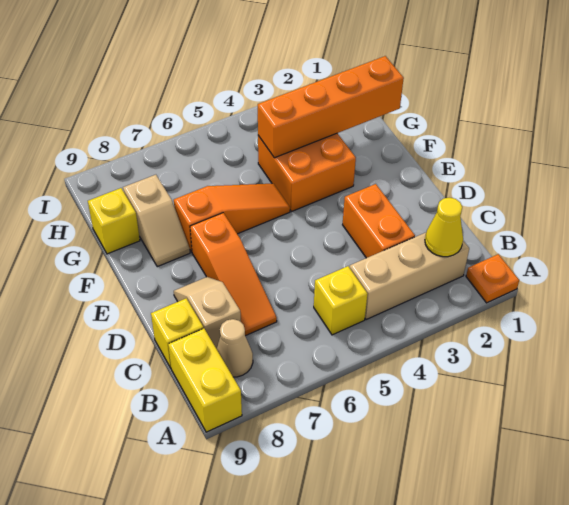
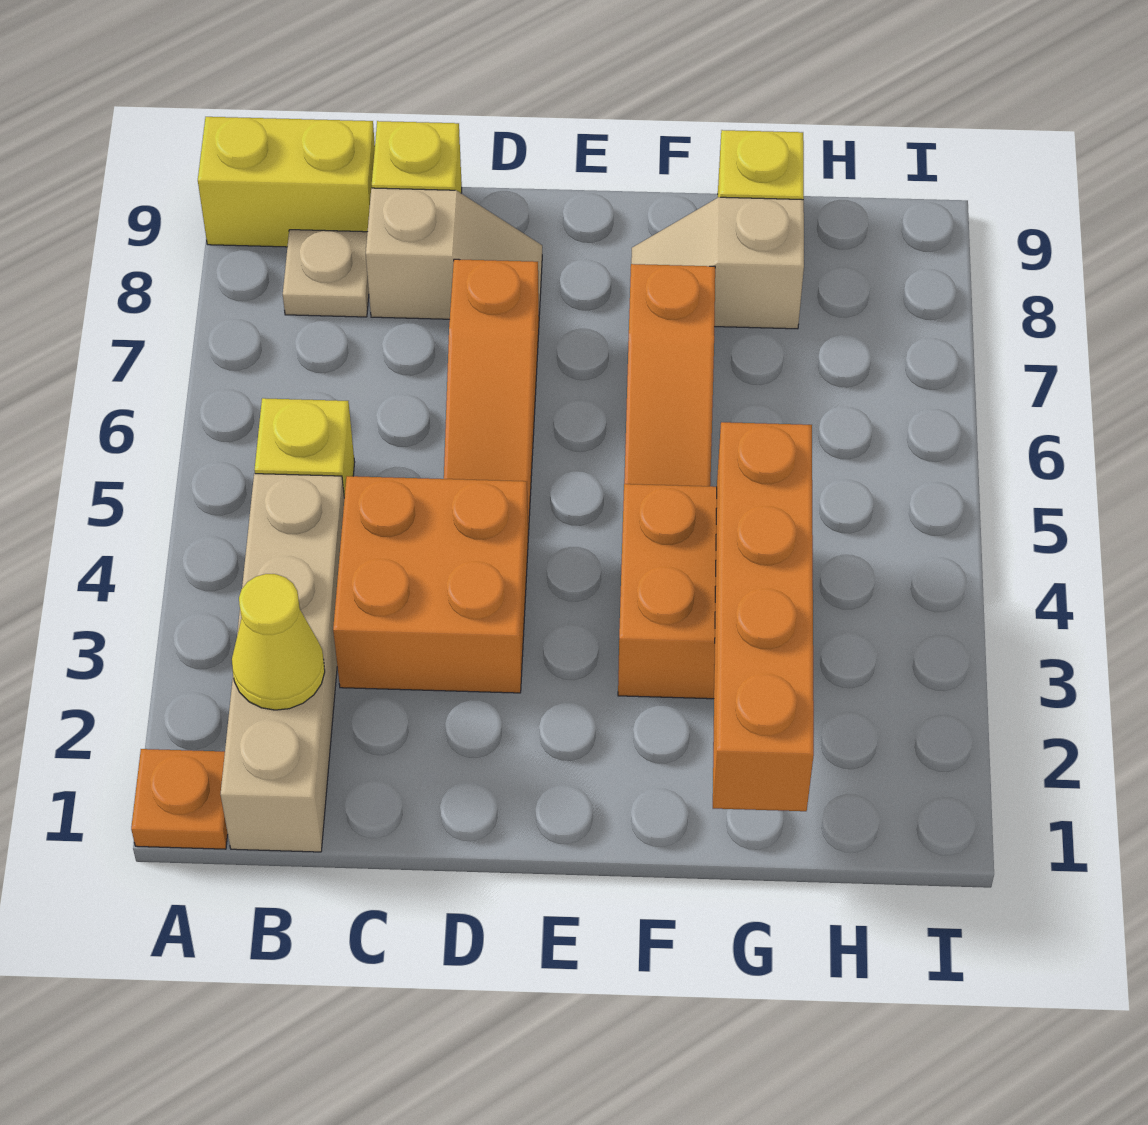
tan 1x3 brick [350,232,469,319] -> tan 1x4 brick [221,474,344,852]
tan 1x1 cone [216,319,253,377] -> tan 1x1 plate [283,230,369,317]
orange 1x2 brick [343,184,415,258] -> orange 2x2 brick [333,476,528,693]
orange 1x3 slope [190,213,277,336] -> orange 1x3 slope turned to [444,259,539,536]

